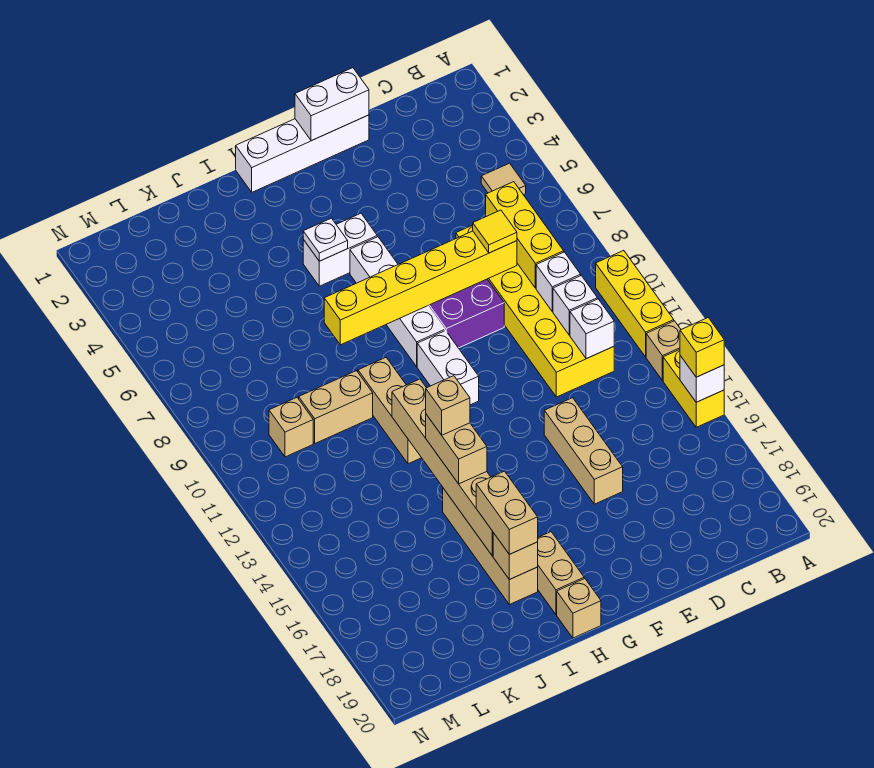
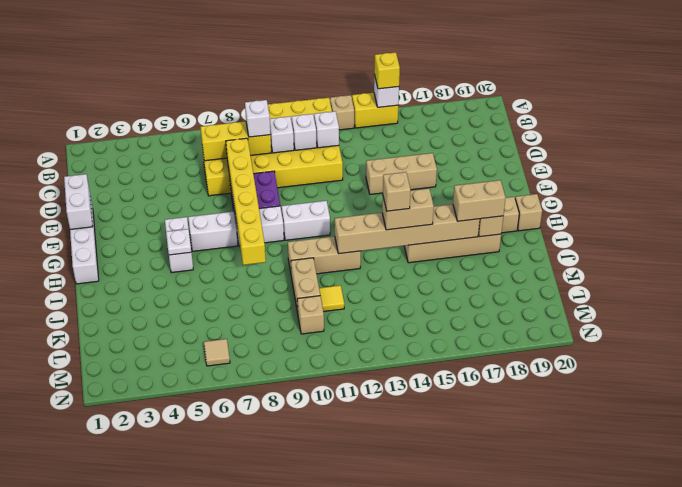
tan 1x1 tile [481,163,526,195] -> tan 1x1 tile moved to [204,339,230,366]
none -> white 1x1 brick [245,100,270,137]
yellow 1x1 tile [473,210,517,253] -> yellow 1x1 tile moved to [319,285,344,312]

